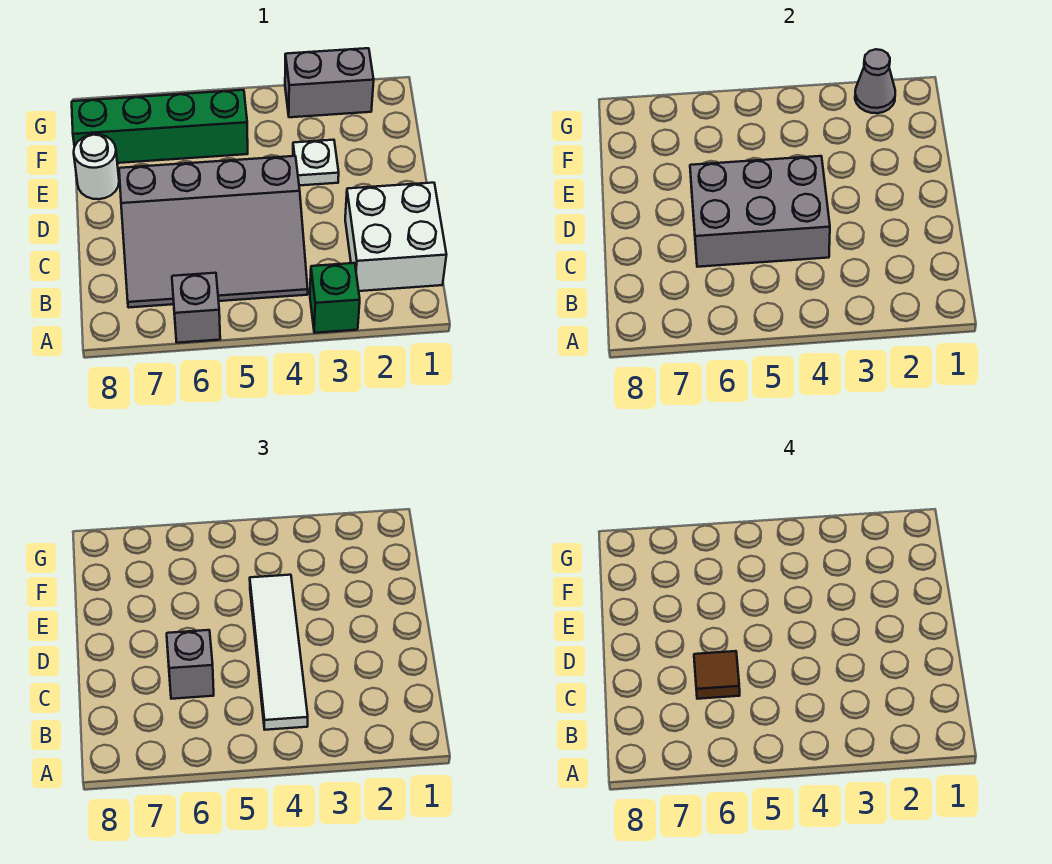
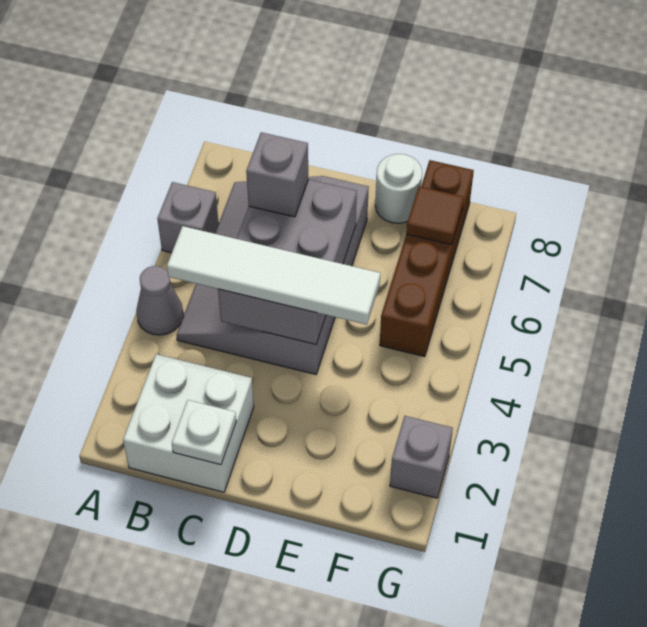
green 1x1 brick [310,263,360,333] -> none
brown 1x1 tile [694,651,740,699] -> brown 1x1 tile moved to [406,187,464,245]
white 1x1 plate [293,140,339,186] -> white 1x1 plate moved to [172,400,236,465]
green 1x4 brick [72,90,248,163] -> brown 1x4 brick [380,160,474,357]
grey 1x2 brick [285,48,374,117] -> grey 1x1 brick [390,416,453,498]
grey 1x1 cone [855,49,895,113] -> grey 1x1 cone moved to [136,266,183,335]

